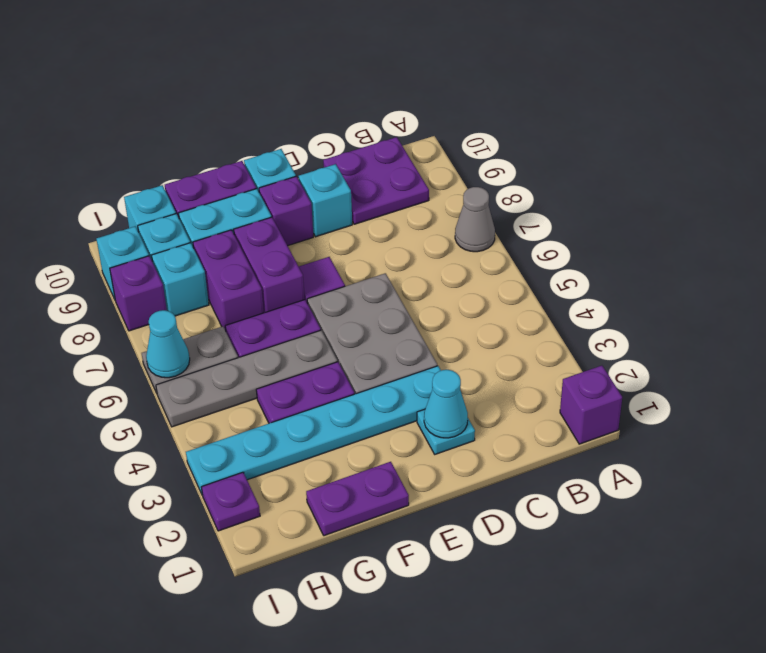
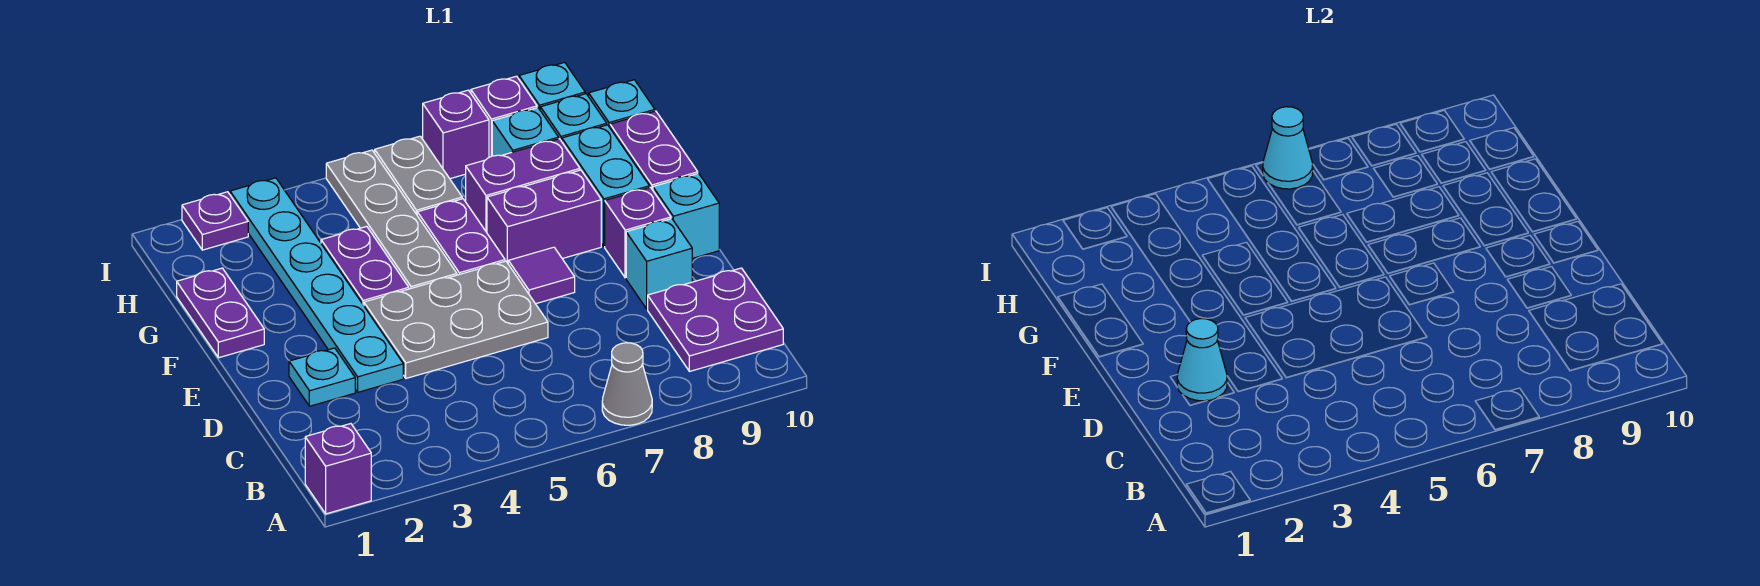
none -> purple 1x1 brick [423,90,489,179]

